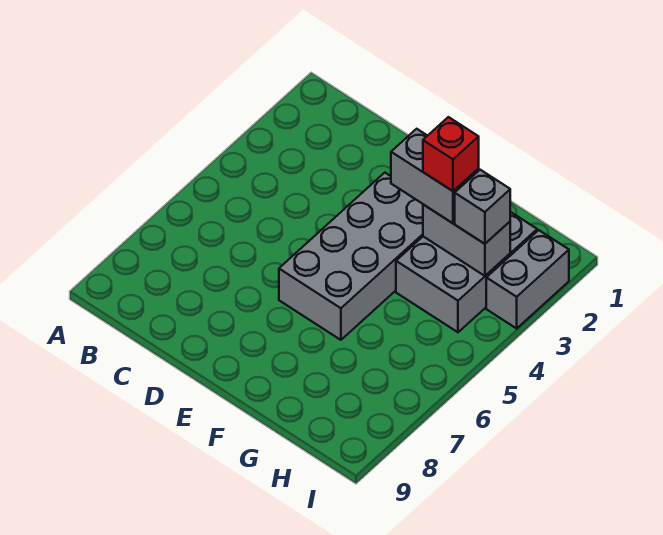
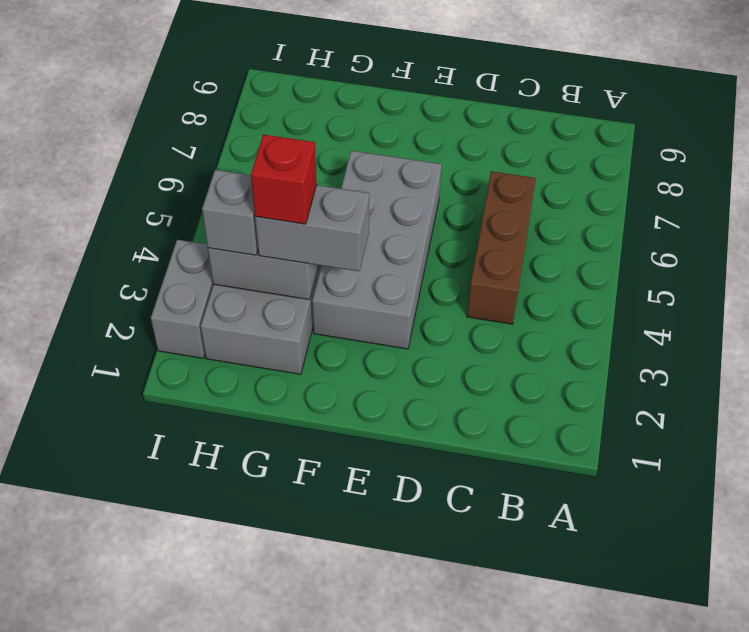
none -> brown 1x3 brick [467,171,536,324]

